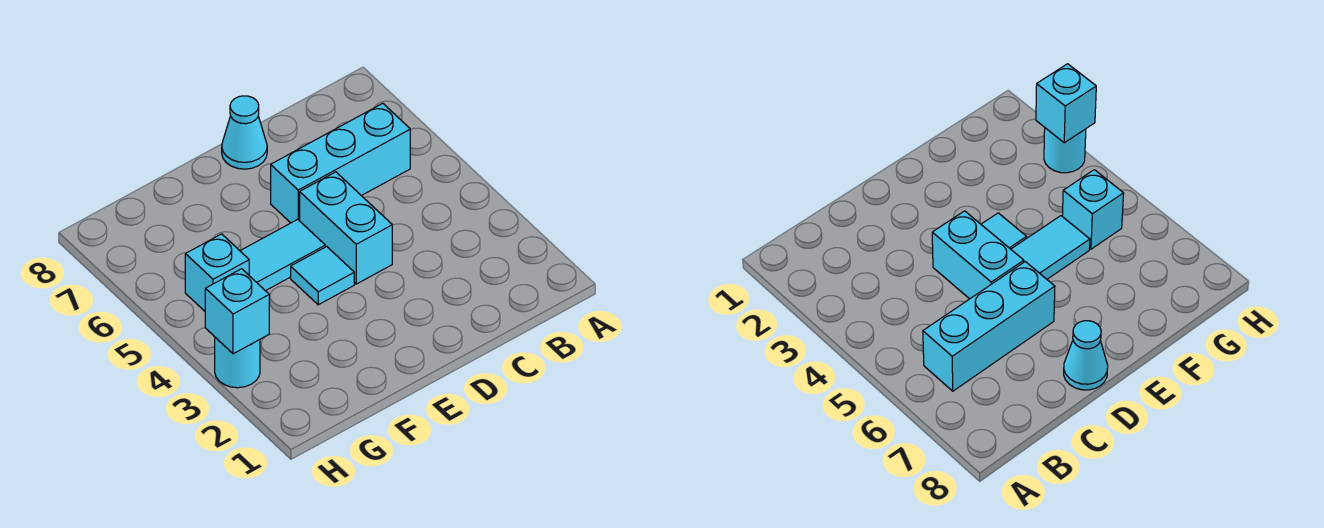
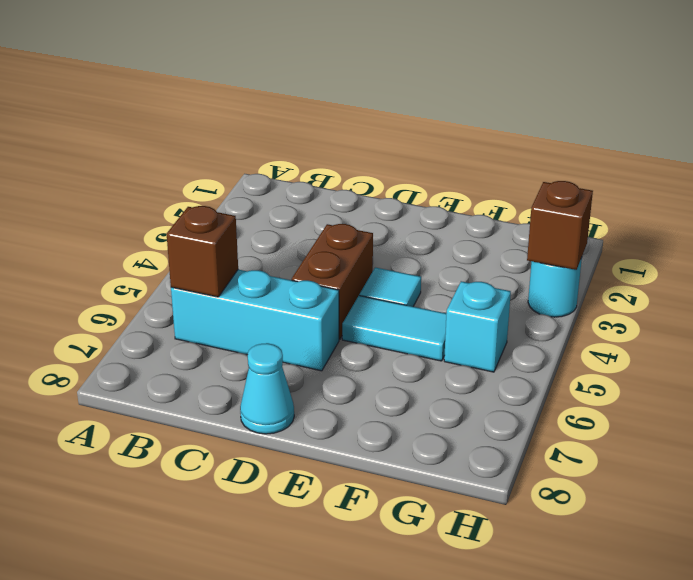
none -> brown 1x1 brick [167,206,238,297]
cyan 1x2 brick [300,172,392,284] -> brown 1x2 brick [292,224,373,340]
cyan 1x1 brick [205,269,269,354] -> brown 1x1 brick [527,181,593,270]

